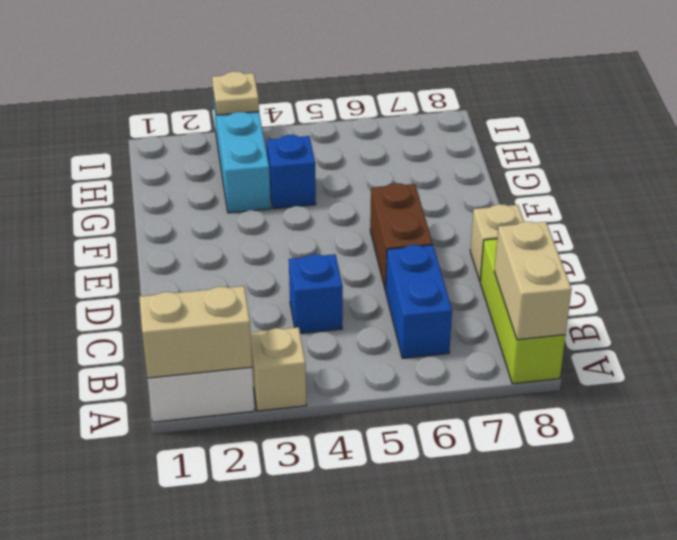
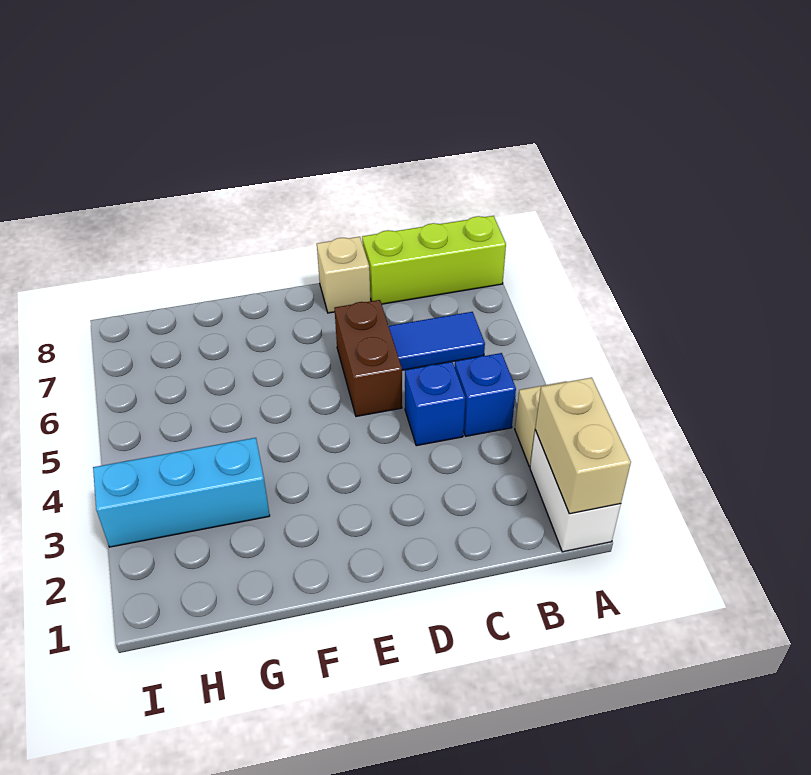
tan 1x2 brick [494,221,572,340] -> none
blue 1x2 brick [386,245,452,358] -> blue 1x2 tile [389,312,485,370]
brown 1x2 brick [370,183,433,291] -> brown 1x2 brick turned to [335,300,402,416]
blue 1x1 brick [266,135,316,209] -> blue 1x1 brick moved to [455,353,516,436]
tan 1x1 plate [212,71,259,115] -> none

